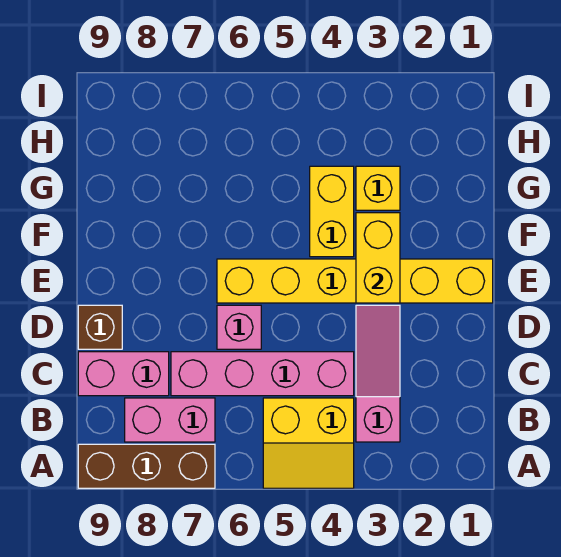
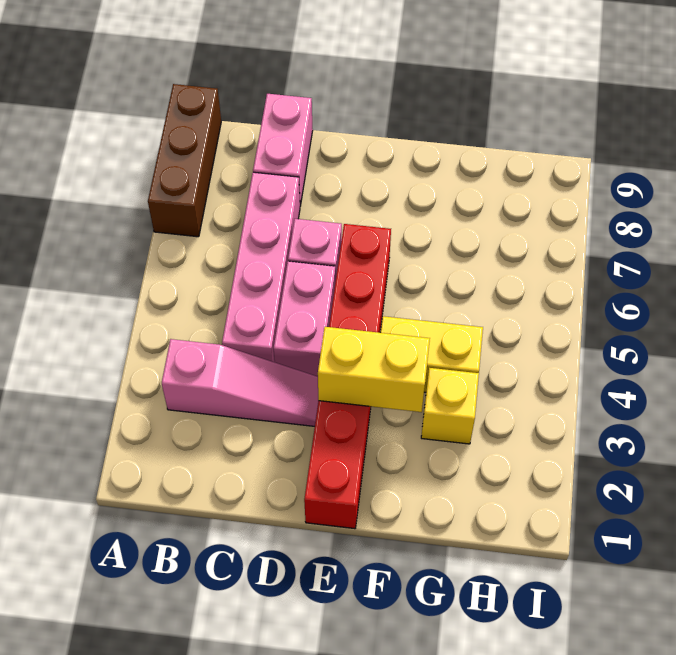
yellow 2x2 slope [263,398,354,488] -> none
pink 1x2 brick [125,398,215,442] -> pink 1x2 brick moved to [274,261,335,377]
brown 1x1 brick [78,305,122,349] -> none
yellow 1x6 brick [217,259,493,303] -> red 1x6 brick [304,224,391,529]

